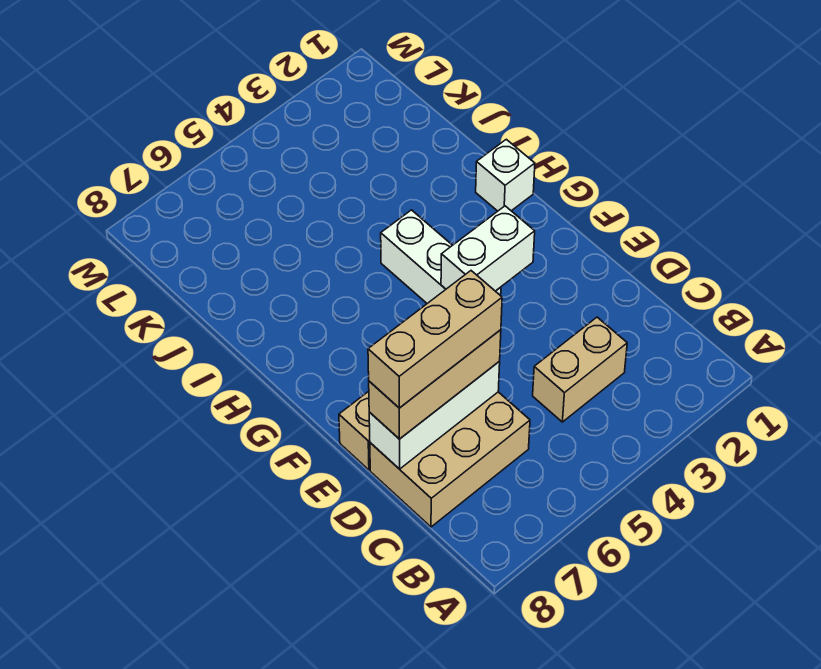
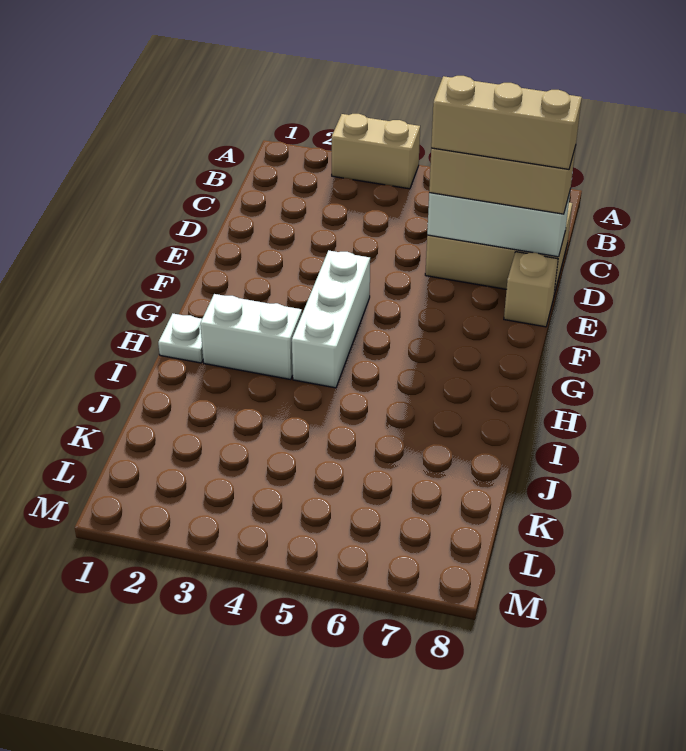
tan 1x2 brick [533,317,627,422] -> tan 1x2 brick moved to [332,114,420,189]
white 1x2 brick [441,206,535,291] -> white 1x2 brick moved to [200,294,302,379]
white 1x1 brick [476,139,535,211] -> white 1x1 plate [158,314,203,363]

